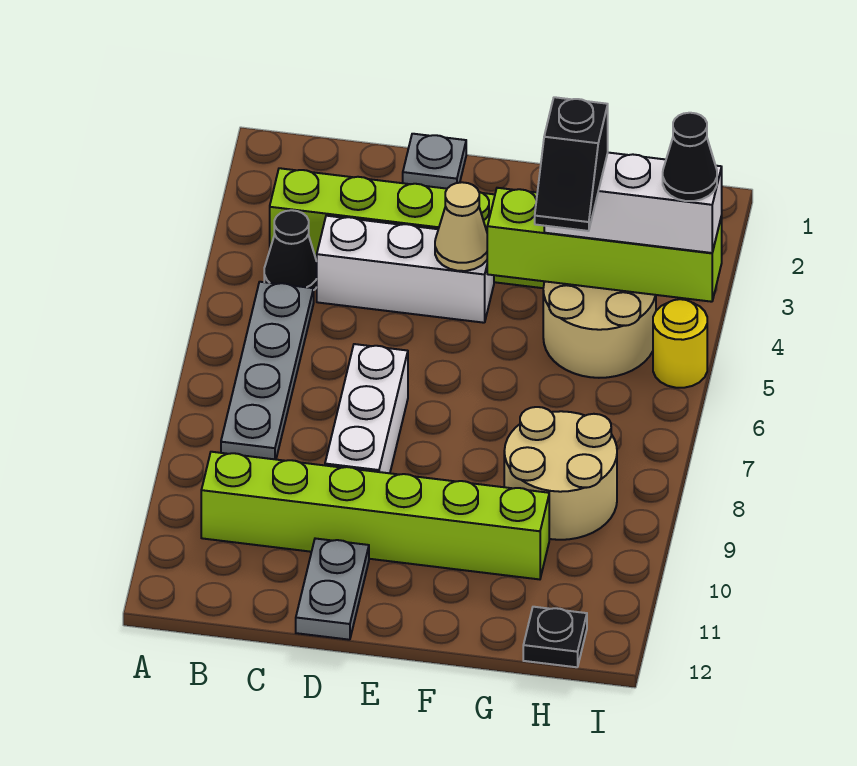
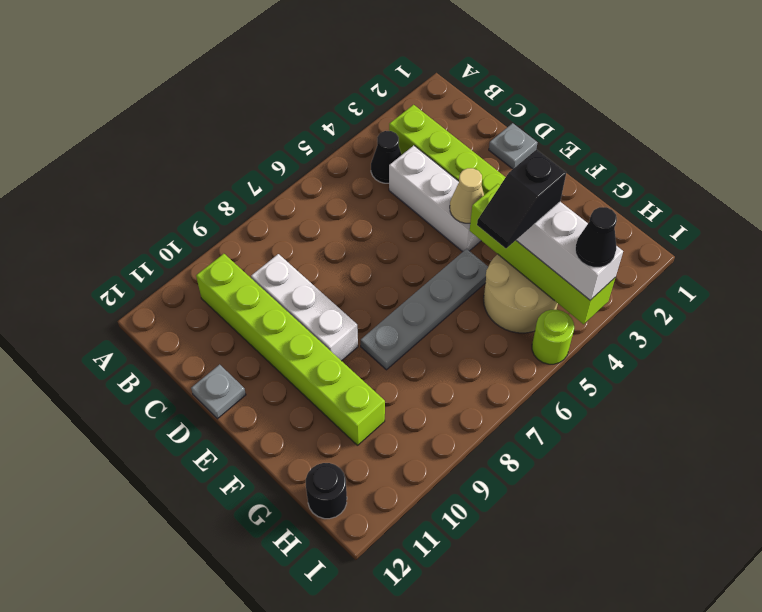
grey 1x4 plate [221,282,314,459] -> grey 1x4 plate moved to [361,249,488,370]
white 1x3 brick [325,344,408,473] -> white 1x3 brick turned to [251,254,358,361]
grey 1x2 plate [296,538,369,640] -> grey 1x1 plate [191,364,246,419]
tan 2x2 round brick [504,407,617,540] -> none
black 1x1 plate [523,607,587,667] -> black 1x1 round brick [306,463,347,519]
yellow 1x1 round brick [653,299,707,388] -> lime 1x1 round brick [532,310,574,364]

